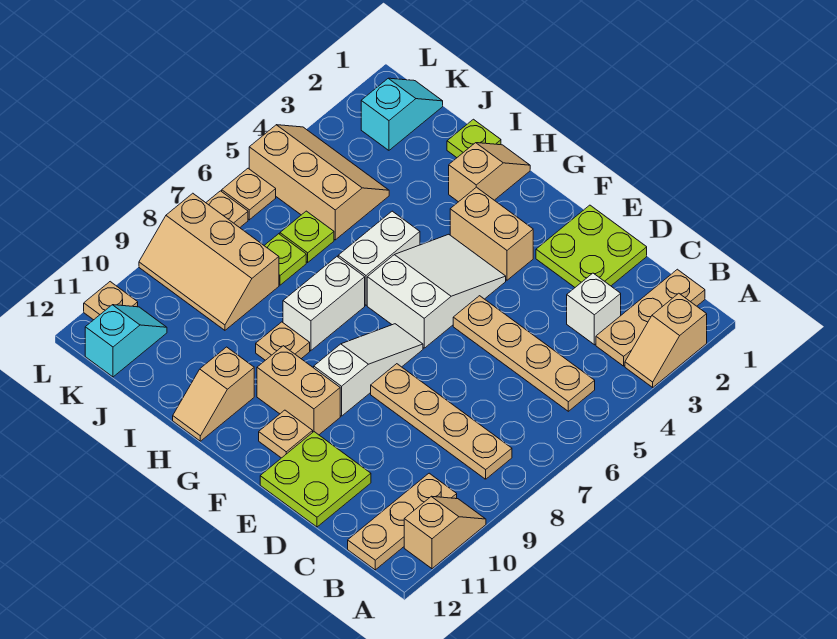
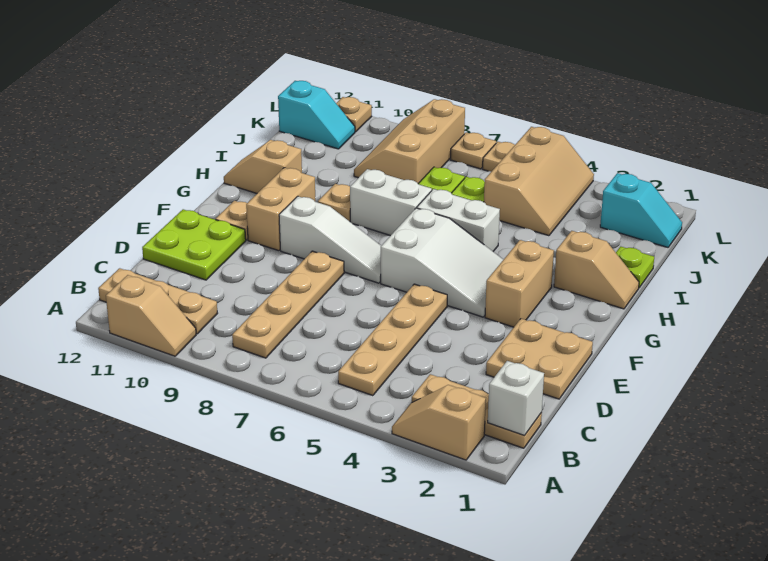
white 1x1 brick [567,273,621,345] -> white 1x1 brick moved to [488,361,544,435]
lime 2x2 plate [536,205,647,287] -> tan 2x2 plate [486,319,593,399]

